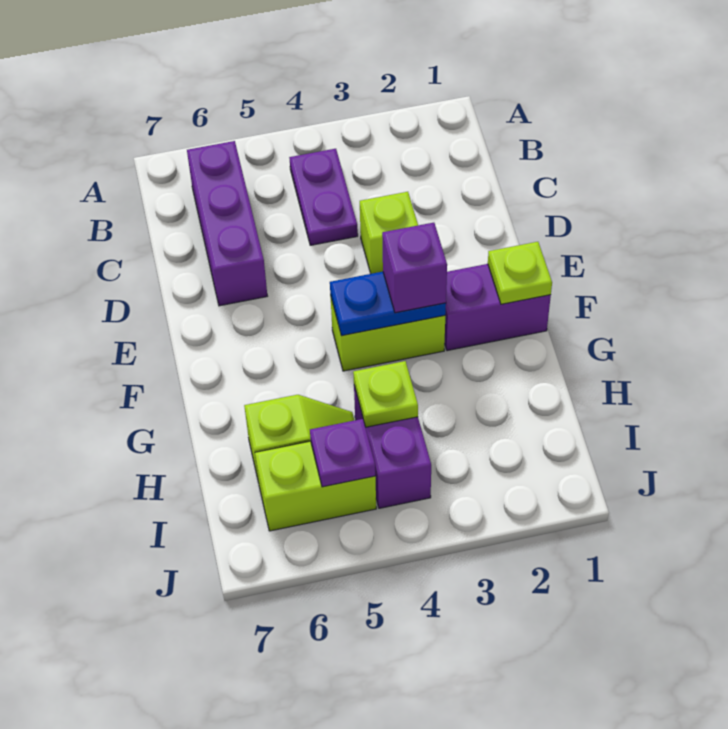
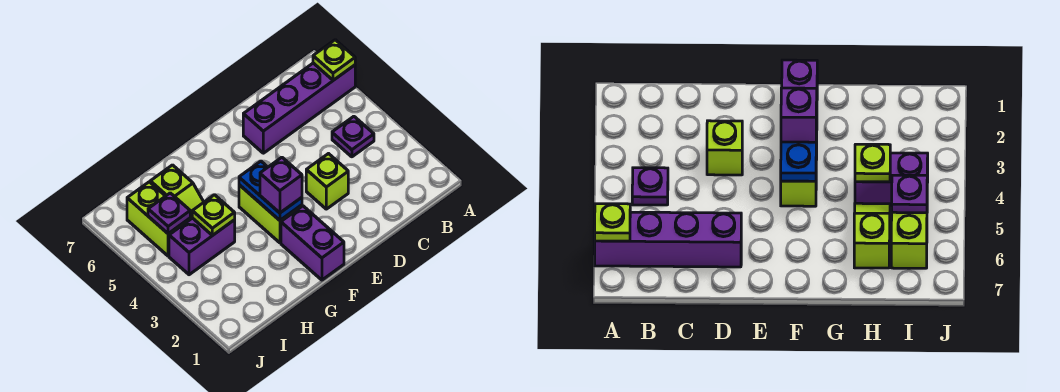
purple 1x2 plate [289,149,358,245] -> purple 1x1 plate [332,116,374,157]
purple 1x3 brick [187,141,267,306] -> purple 1x4 brick [243,63,355,153]
lime 1x1 plate [488,242,552,304] -> lime 1x1 plate moved to [313,40,355,80]

